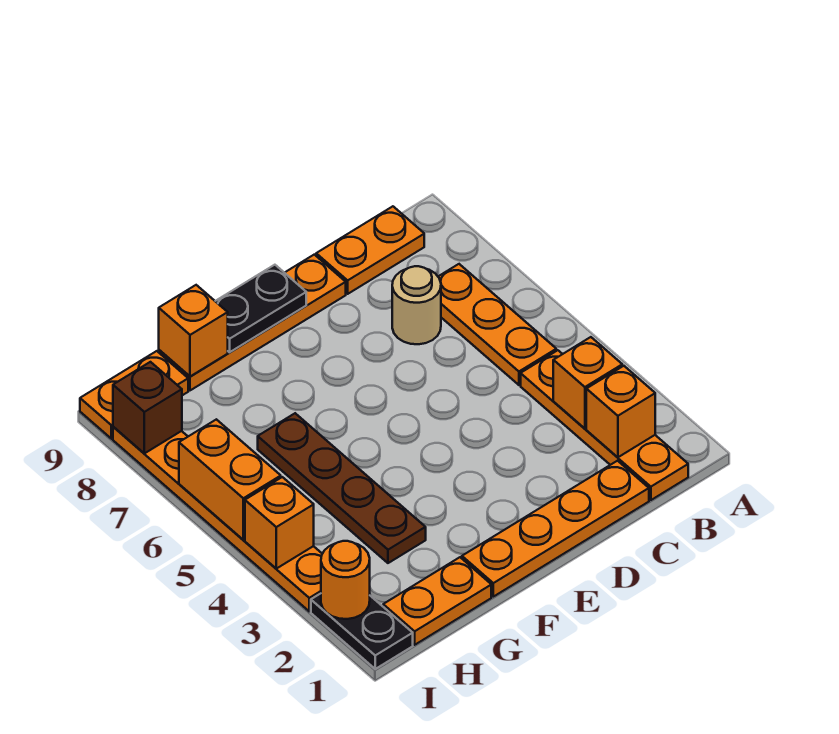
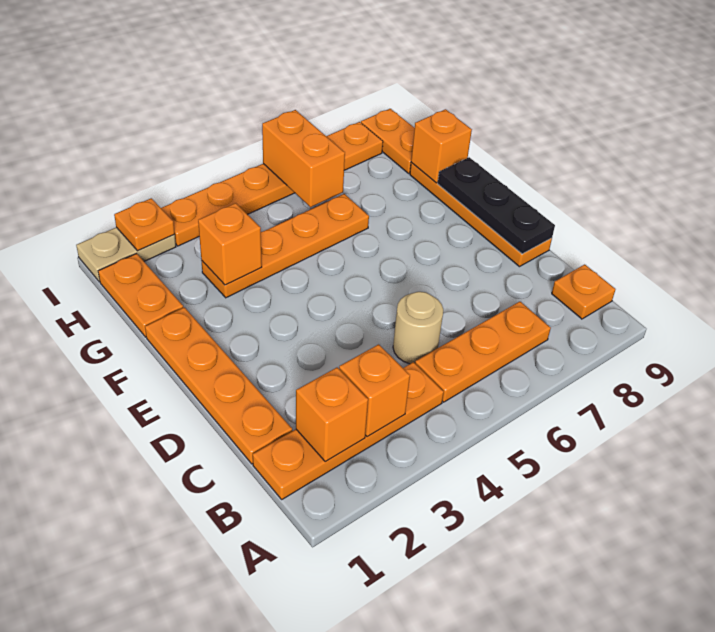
orange 1x2 plate [316,206,424,294] -> orange 1x1 plate [552,264,615,319]
tan 1x1 round brick [392,266,441,344] -> tan 1x1 round brick moved to [393,292,443,364]
black 1x2 plate [215,265,306,352] -> black 1x3 plate [438,157,555,254]
brown 1x4 plate [258,413,426,563] -> orange 1x4 plate [202,194,369,298]
black 1x2 plate [311,594,413,669] -> tan 1x2 plate [76,227,176,282]
orange 1x1 round brick [321,541,370,619] -> orange 1x1 plate [114,198,175,251]
orange 1x1 brick [245,477,314,569] -> orange 1x1 brick moved to [198,203,262,285]
orange 1x2 brick [179,419,281,540] -> orange 1x2 brick turned to [262,110,345,207]
brown 1x1 brick [113,362,182,453] -> none

